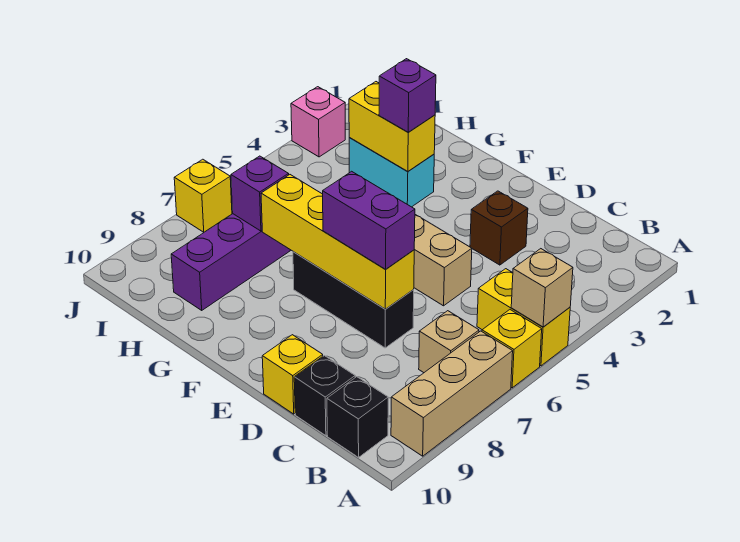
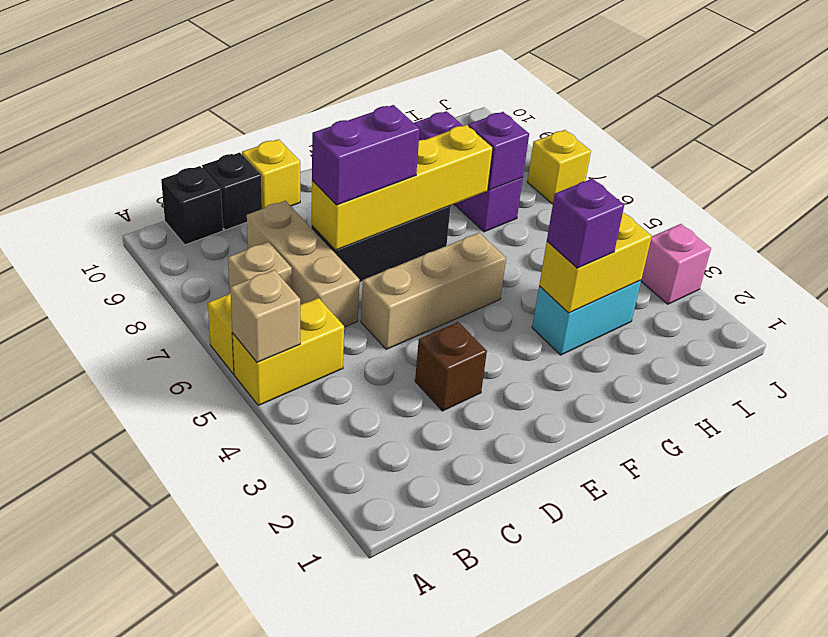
tan 1x3 brick [391,331,513,456] -> tan 1x3 brick moved to [247,201,360,327]

